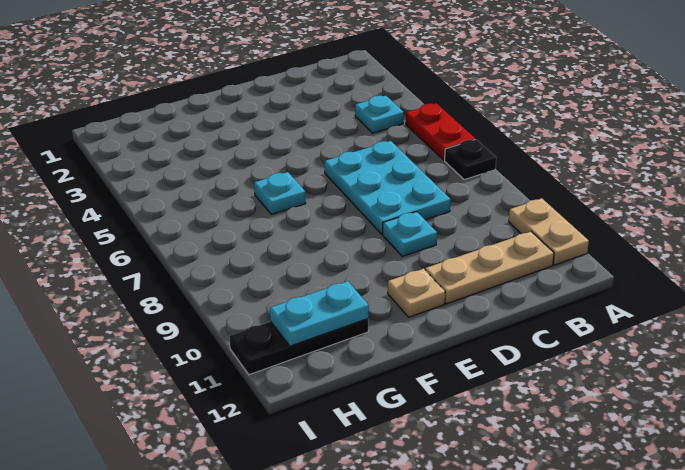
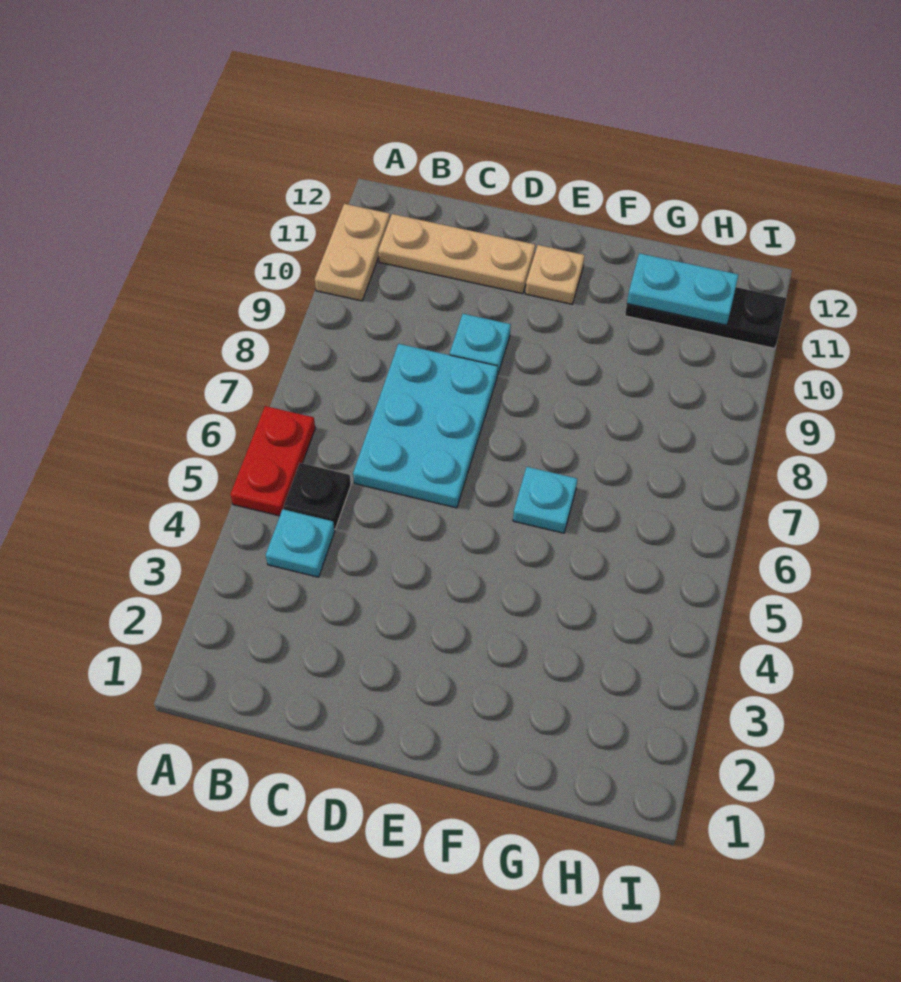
black 1x1 plate [445,139,496,180] -> black 1x1 plate moved to [283,463,351,529]

